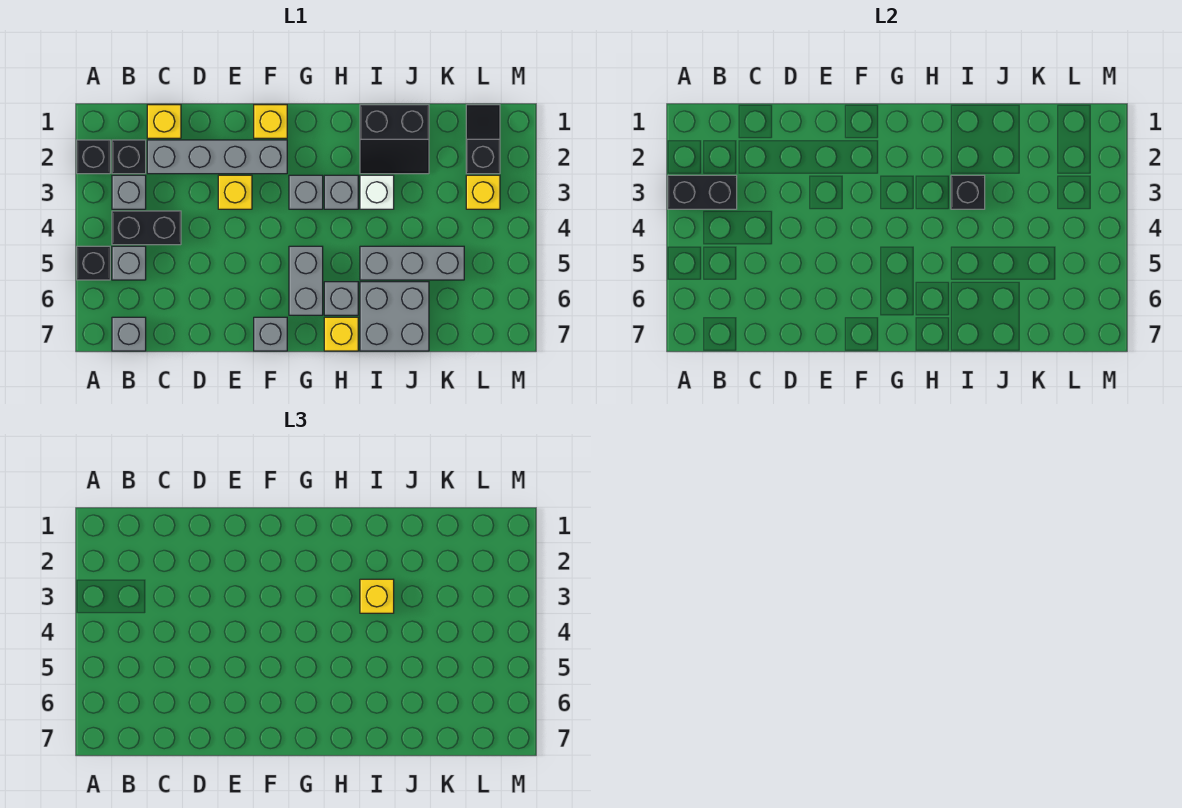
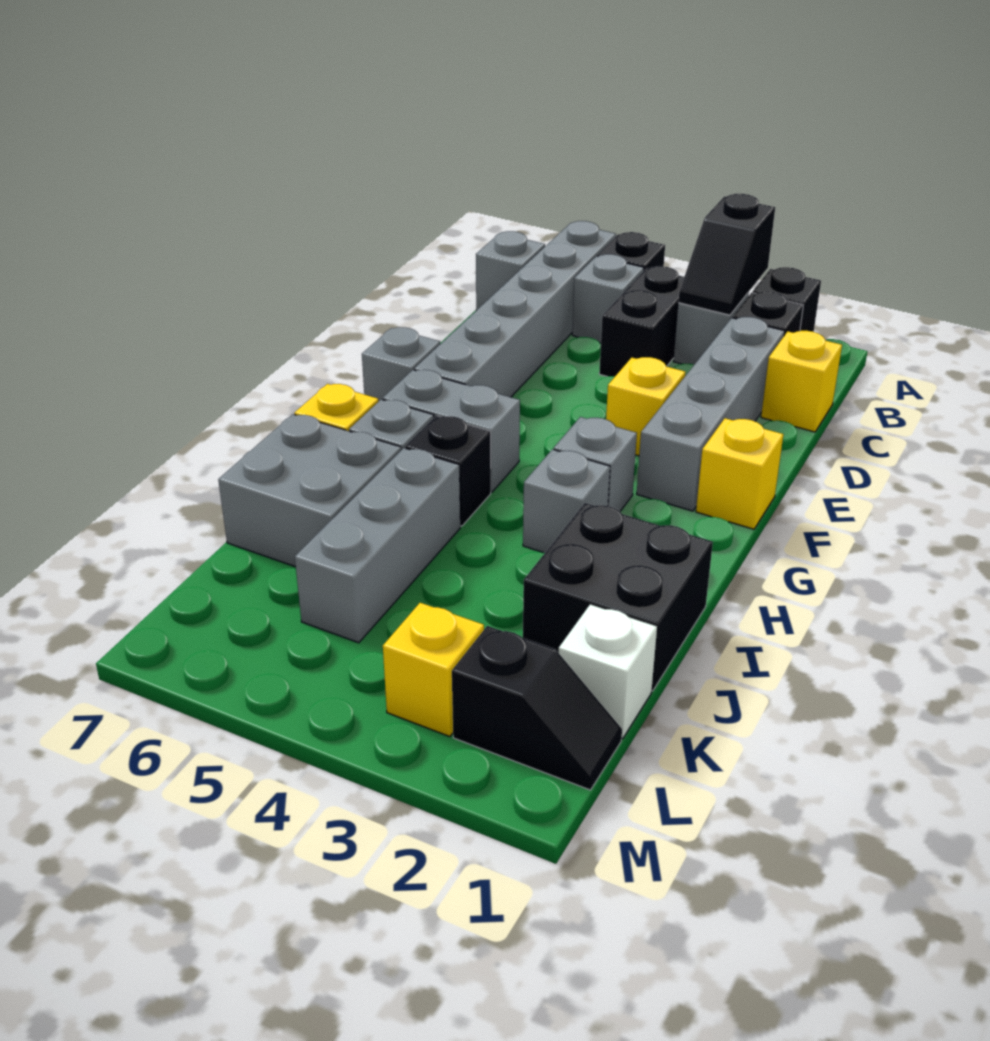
black 1x2 brick [668,175,737,209] -> black 1x2 slope [678,194,775,315]
none -> grey 1x6 brick [414,221,616,397]
black 2x2 slope [360,105,429,174] -> black 2x2 brick [523,503,713,691]
white 1x1 brick [360,175,394,209] -> white 1x1 brick moved to [559,604,657,739]
black 1x1 brick [951,175,985,209] -> black 1x1 brick moved to [405,416,491,526]
yellow 1x1 brick [360,579,394,613] -> none

